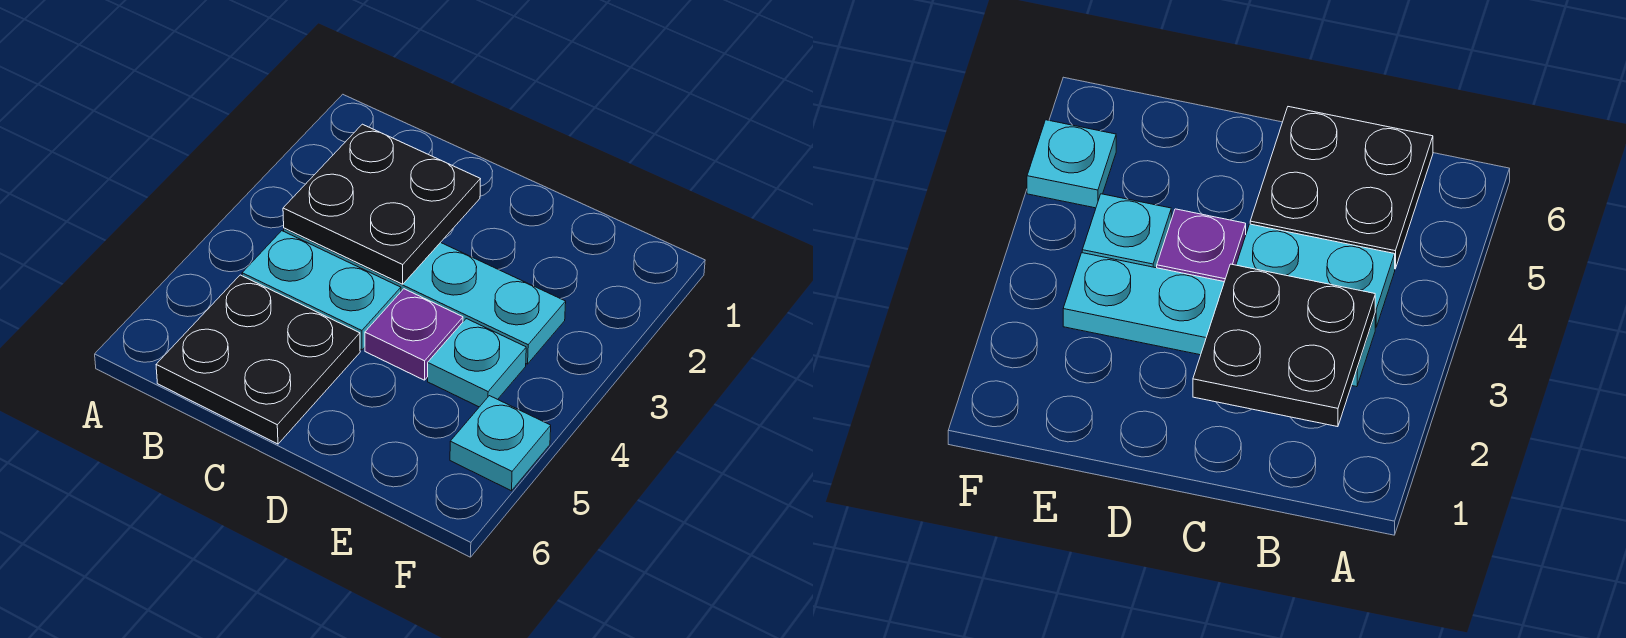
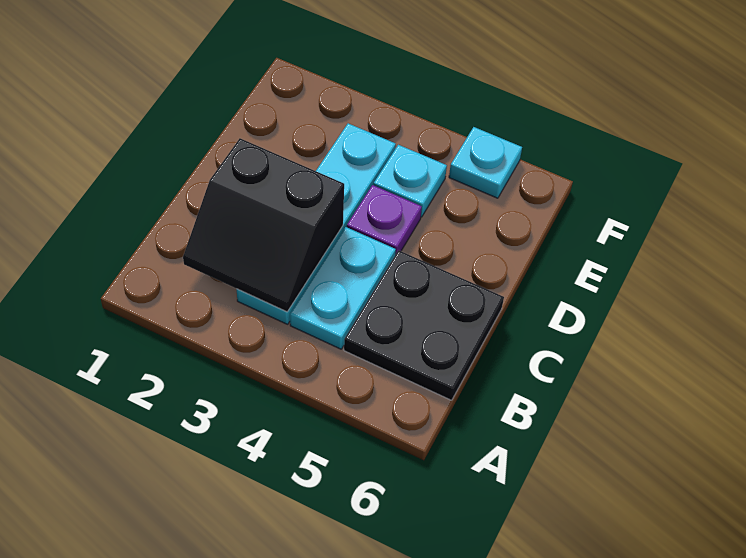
black 2x2 plate [283,124,480,284] -> black 2x2 slope [183,138,344,312]

